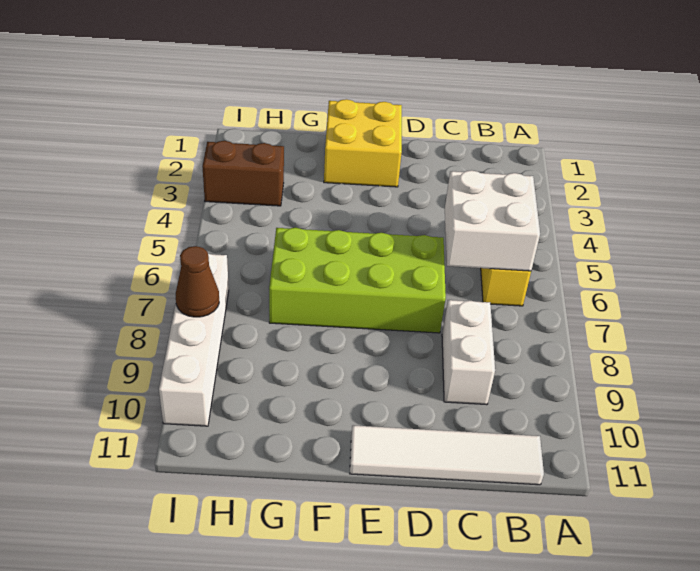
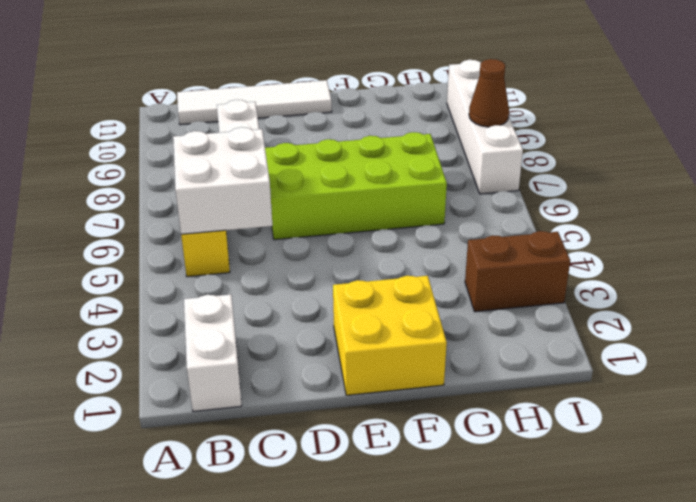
none -> white 1x2 brick [184,294,242,411]

